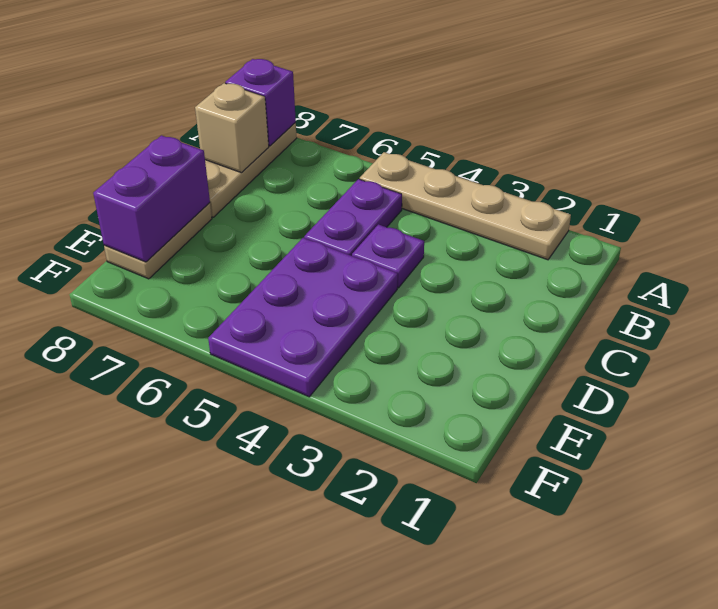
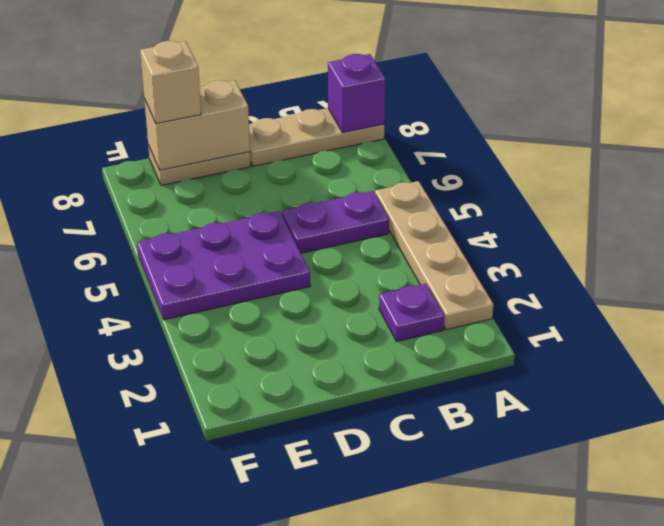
tan 1x1 brick [195,83,269,173] -> tan 1x1 brick moved to [140,41,201,124]
purple 1x1 plate [352,224,424,288] -> purple 1x1 plate moved to [379,284,444,342]
purple 1x2 brick [93,135,210,262] -> tan 1x2 brick [144,80,250,170]

